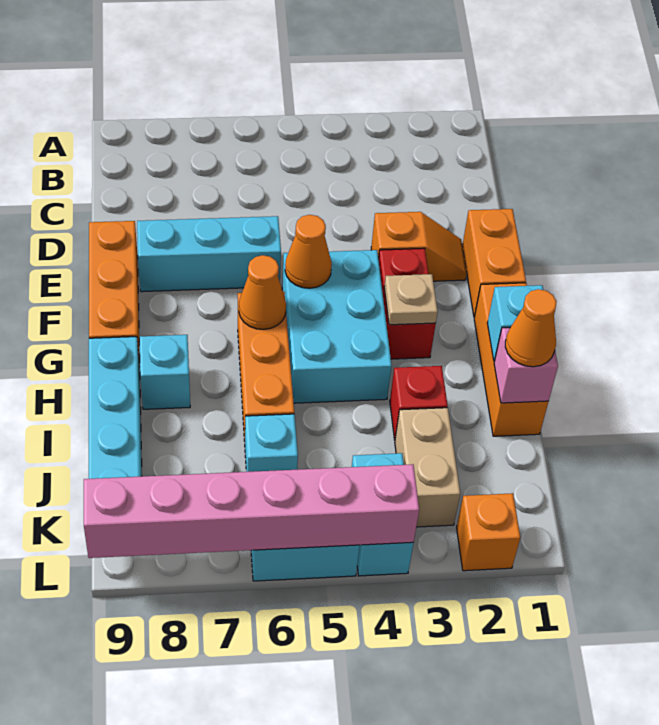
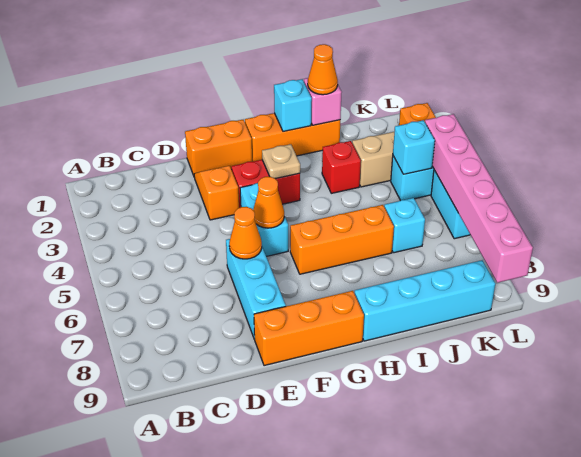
cyan 2x3 brick [282,250,392,403] -> cyan 1x2 brick [240,183,288,256]
orange 1x1 cone [239,255,286,329] -> orange 1x1 cone moved to [229,207,262,259]
cyan 1x1 brick [140,335,190,409] -> cyan 1x1 brick moved to [393,120,435,174]

